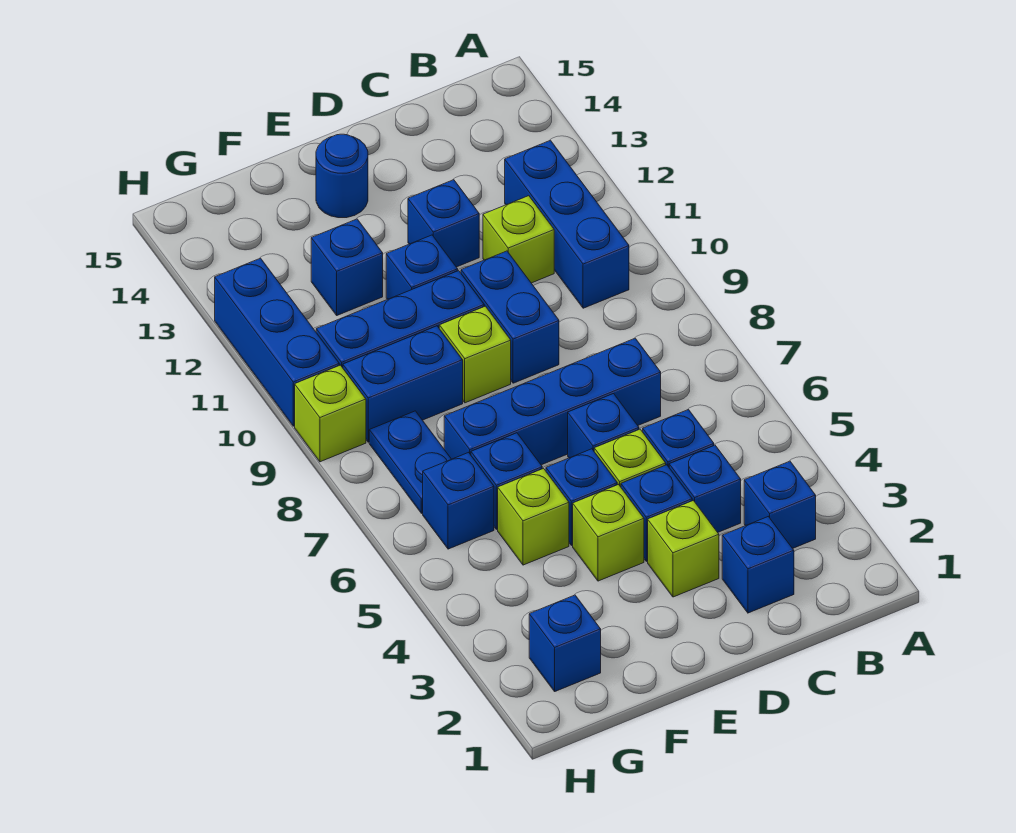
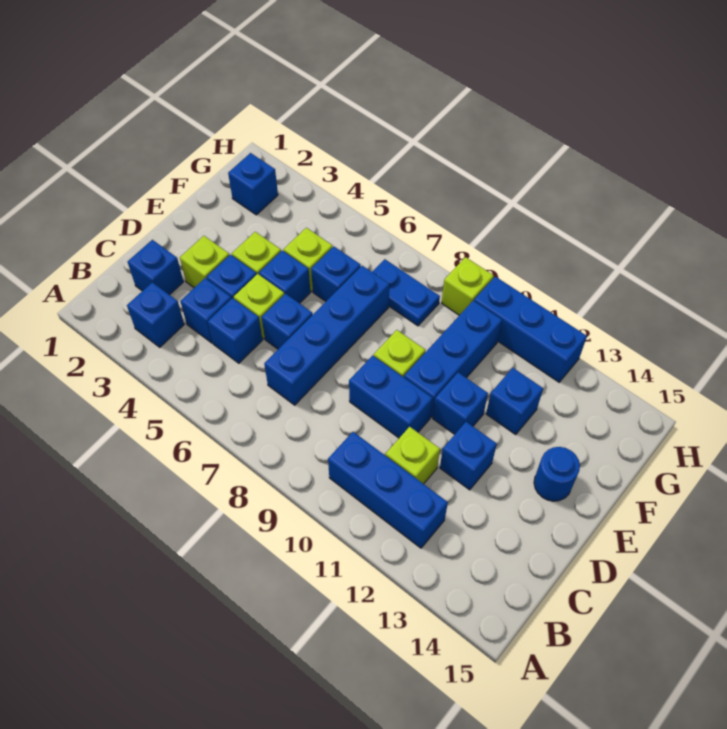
blue 1x2 brick [343,326,463,442] -> none
blue 1x1 brick [423,453,494,549] -> none

